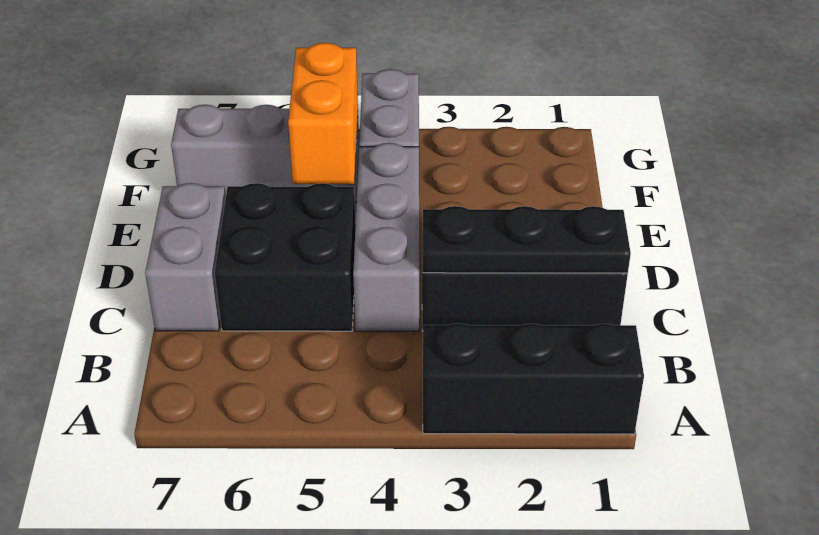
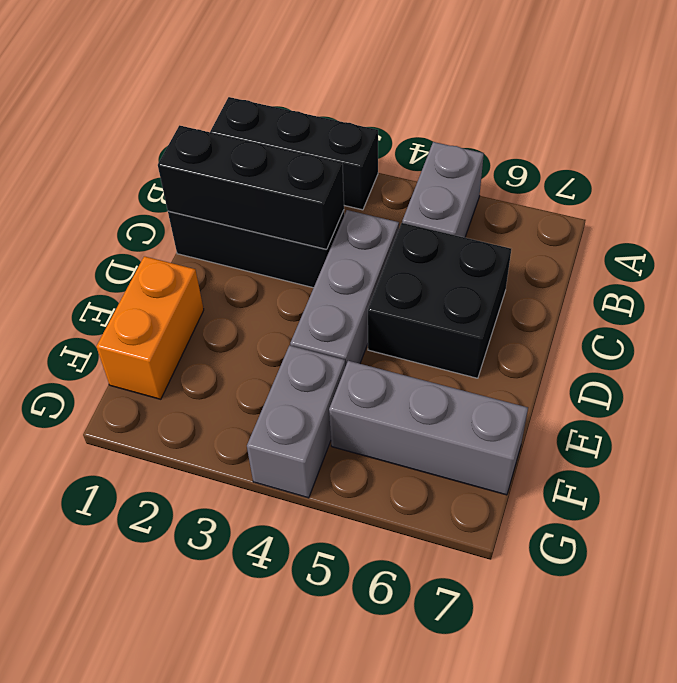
black 1x3 plate [423,206,631,273] -> black 1x3 brick [158,125,344,249]
grey 1x2 brick [145,183,226,331] -> grey 1x2 brick moved to [402,142,484,238]
orange 1x2 brick [288,43,358,184] -> orange 1x2 brick moved to [96,256,204,399]

